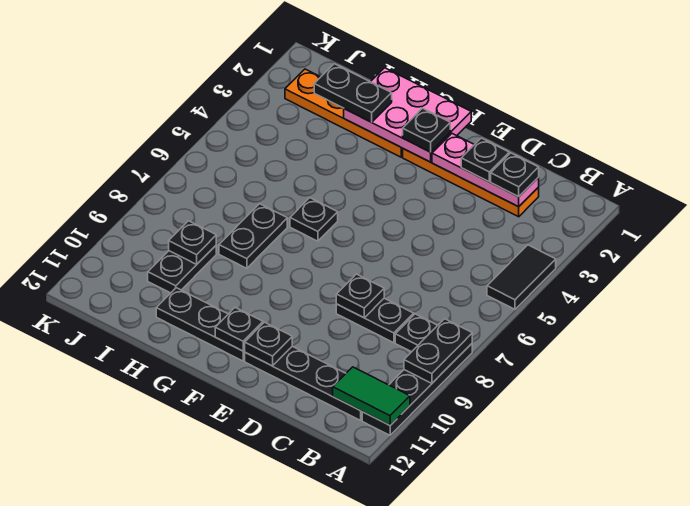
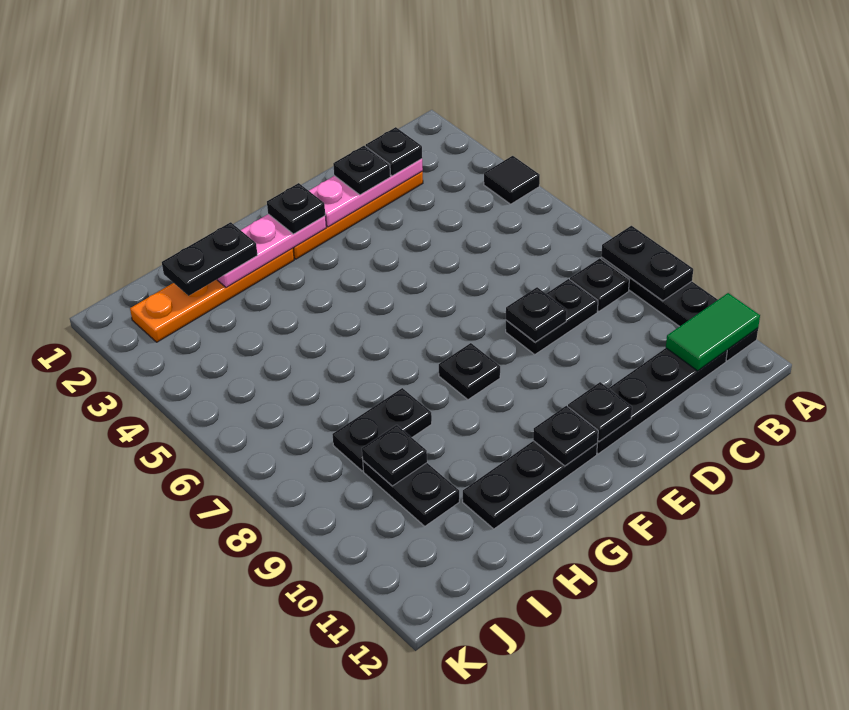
black 1x2 tile [487,245,556,309] -> black 1x1 tile [484,156,540,204]
pink 2x3 plate [344,68,471,162] -> pink 1x3 plate [217,214,326,288]
black 1x1 plate [290,198,338,241] -> black 1x1 plate moved to [439,343,500,400]
black 1x2 plate [219,204,287,268] -> black 1x2 plate turned to [332,388,432,471]

